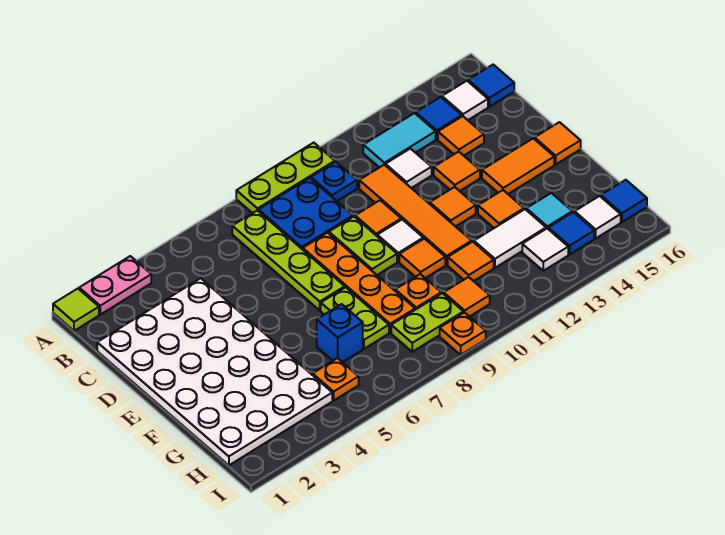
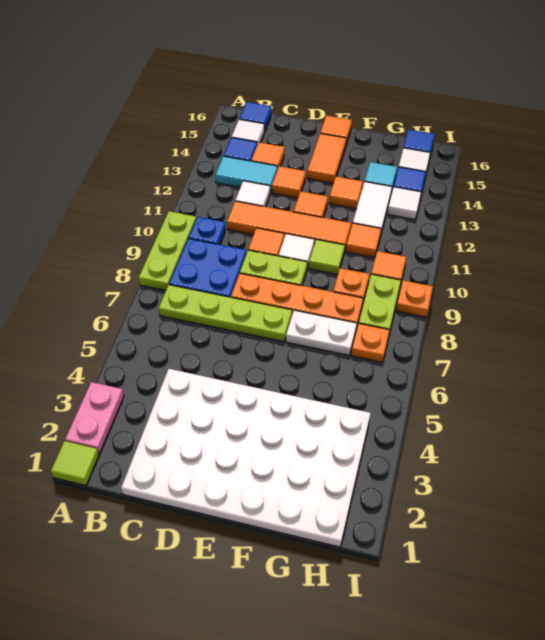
cyan 1x2 tile [363,113,436,168] -> cyan 1x2 tile turned to [215,156,277,193]
lime 1x2 plate [321,287,389,349] -> white 1x2 plate [286,310,357,355]
orange 1x1 tile [399,239,445,278] -> lime 1x1 tile [309,239,345,275]
blue 1x1 brick [317,304,363,362] -> none
orange 1x1 plate [313,358,359,400] -> orange 1x1 plate moved to [351,323,390,362]

